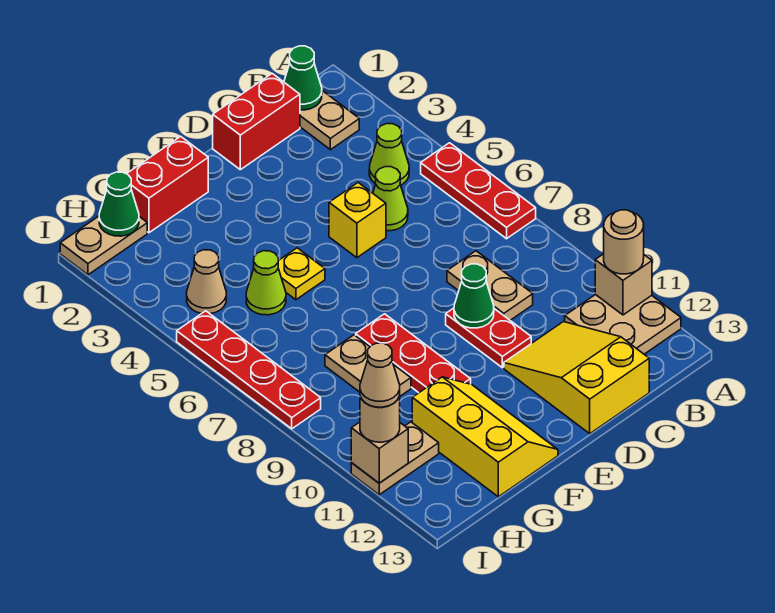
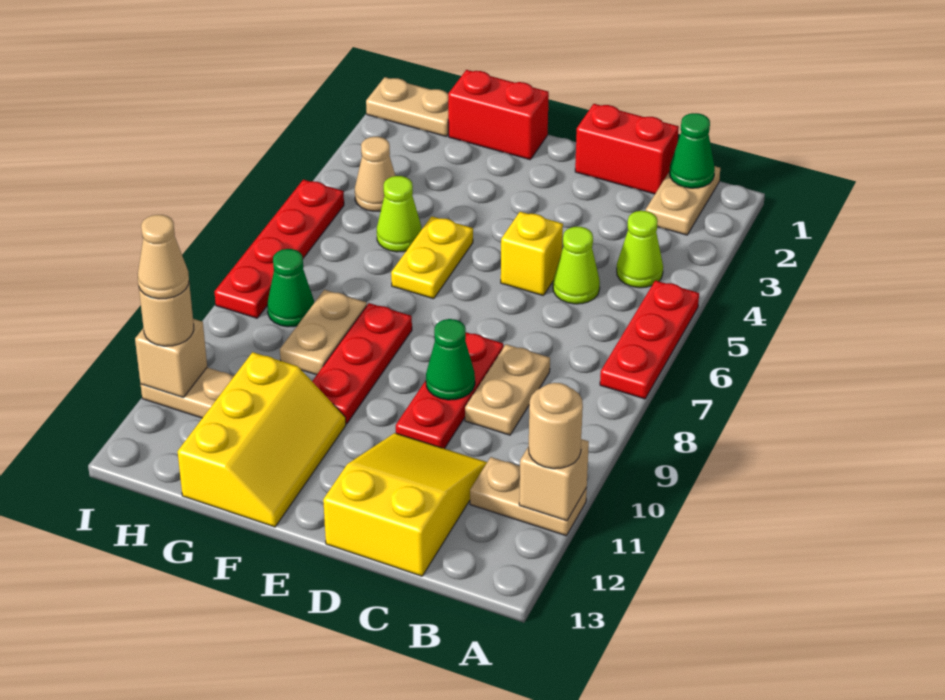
tan 2x2 plate [565,294,681,354] -> tan 1x2 plate [470,457,587,536]
red 1x2 plate [446,308,531,368] -> red 1x3 plate [396,332,503,449]
yellow 1x1 plate [278,248,325,300] -> yellow 1x2 plate [391,216,473,299]
green 1x1 cone [99,172,139,236] -> green 1x1 cone moved to [267,249,314,327]

